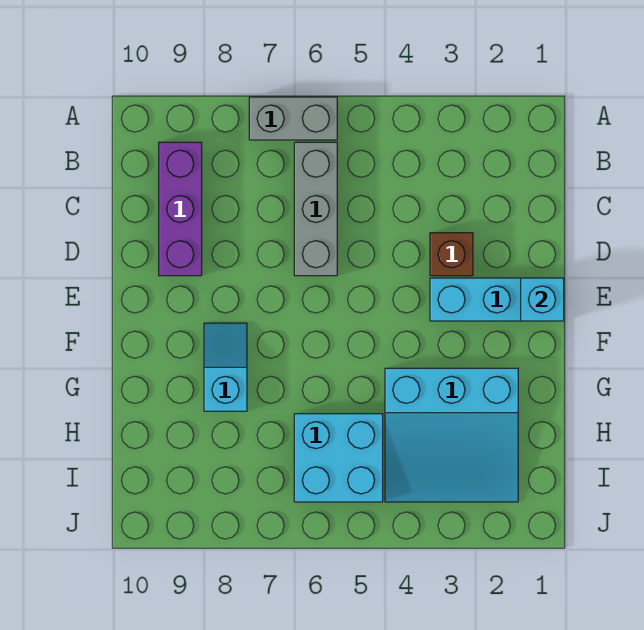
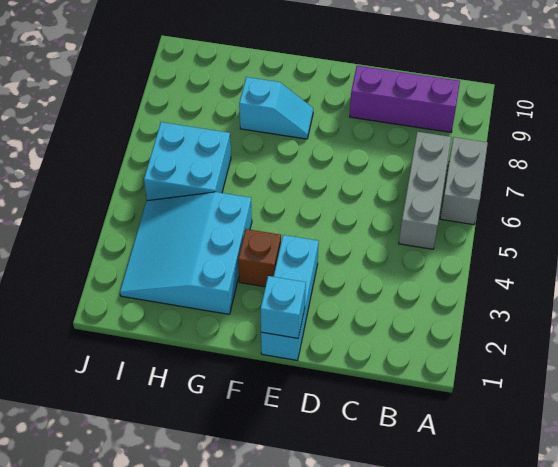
grey 1x3 brick [294,142,337,276] -> grey 1x3 brick turned to [399,132,451,249]
brown 1x1 brick [430,233,473,276] -> brown 1x1 brick moved to [238,229,281,287]

